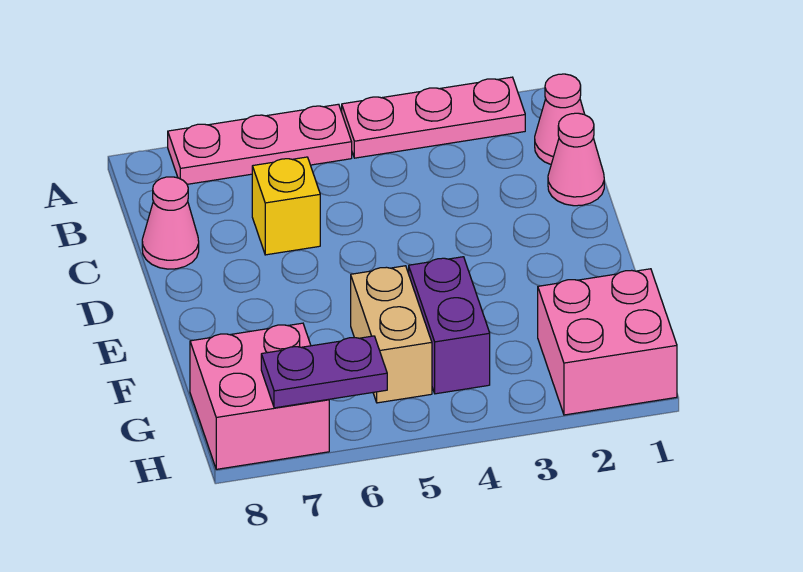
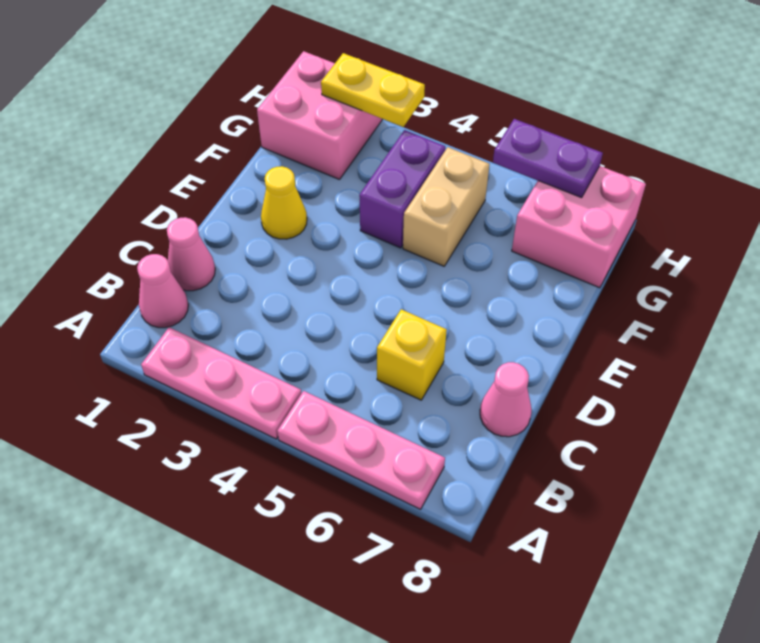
none -> yellow 1x1 cone [261,166,307,239]
none -> yellow 1x2 plate [321,53,425,127]

